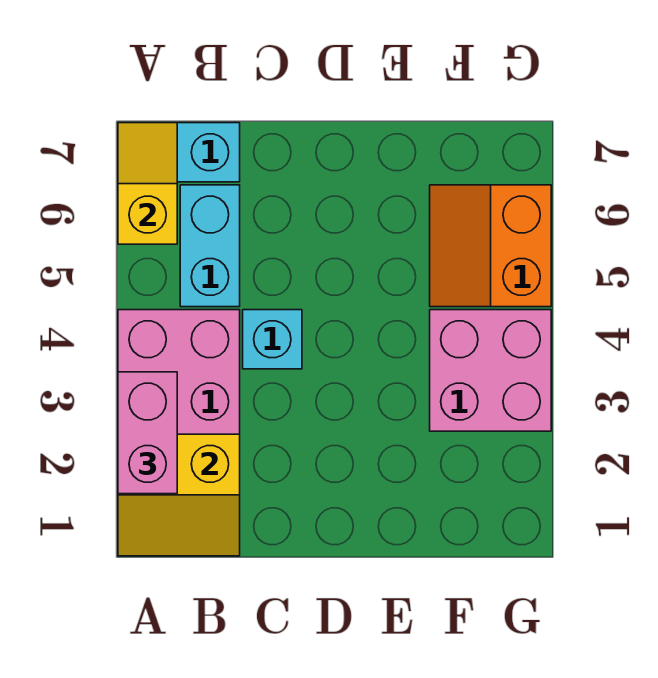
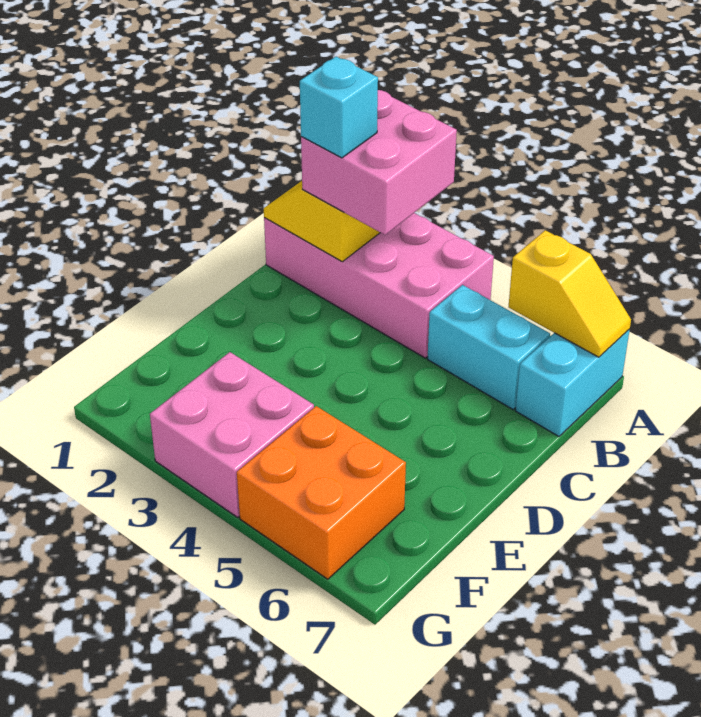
pink 1x2 brick [118,372,177,494] -> pink 2x2 brick [301,90,457,235]
cyan 1x1 brick [243,310,302,369] -> cyan 1x1 brick moved to [300,57,378,158]
orange 2x2 slope [430,185,551,307] -> orange 2x2 brick [237,406,406,579]

